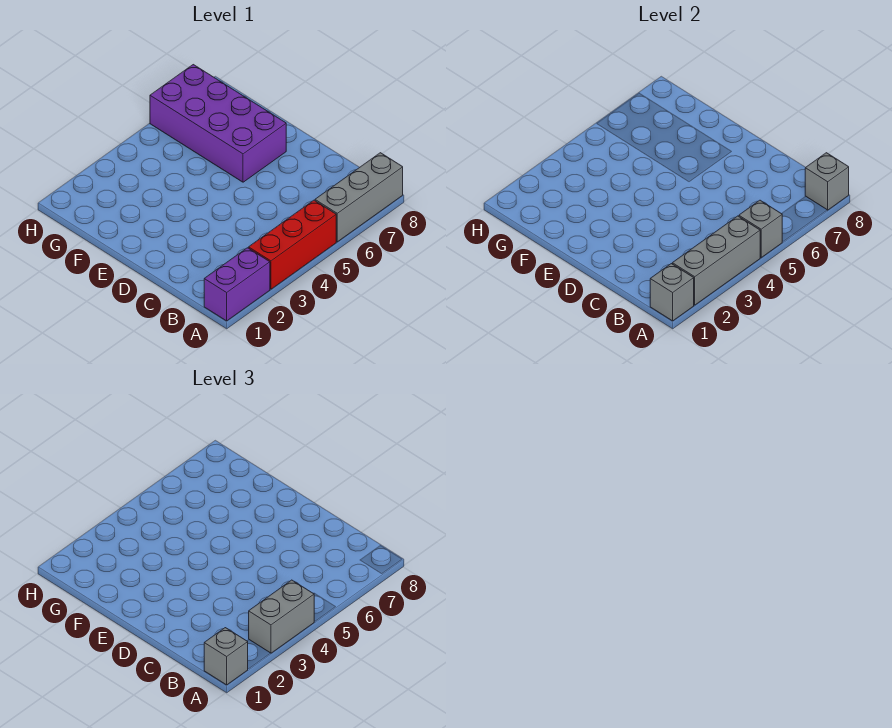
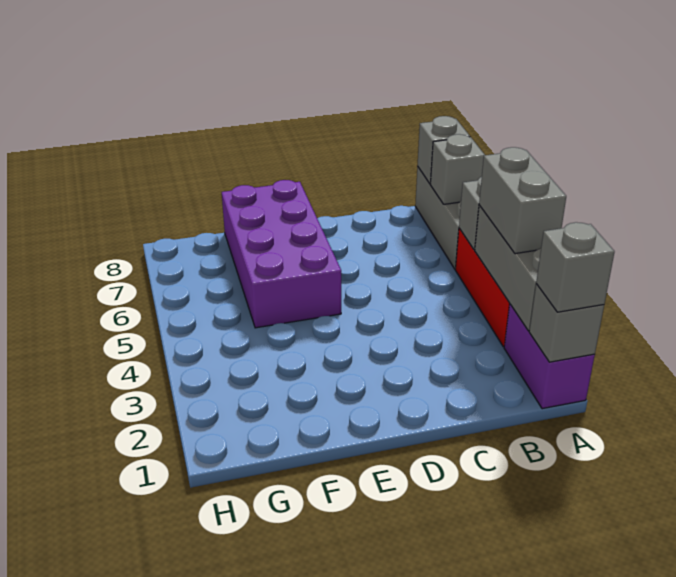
none -> grey 1x1 brick [430,134,485,204]
purple 2x4 brick [150,65,286,182] -> purple 2x4 brick turned to [222,180,341,328]

